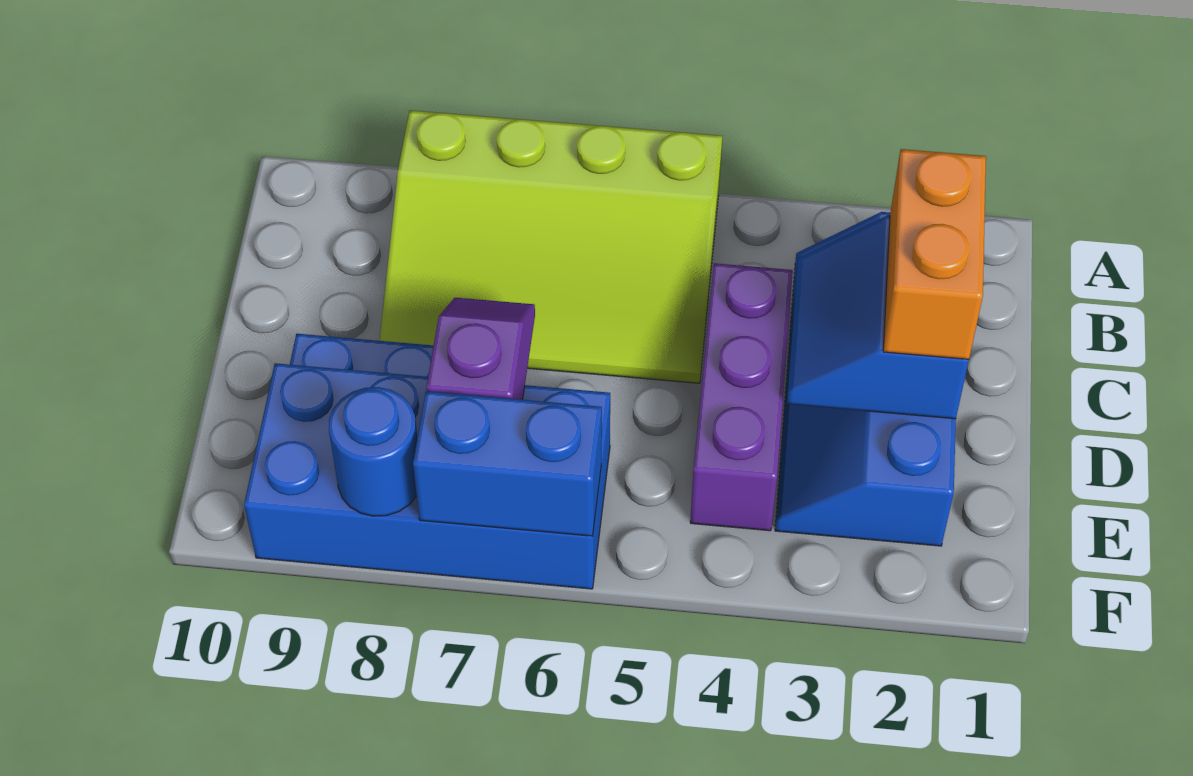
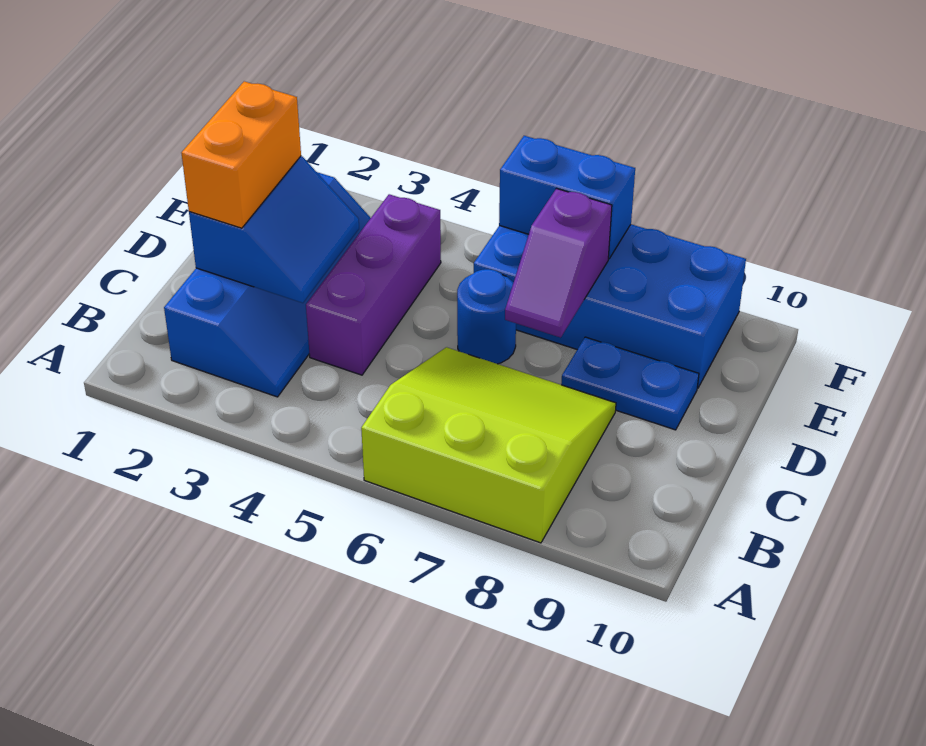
lime 3x4 slope [379,110,722,383] -> lime 3x3 slope [361,347,616,543]
blue 1x1 round brick [329,387,417,516] -> blue 1x1 round brick moved to [457,269,516,364]

